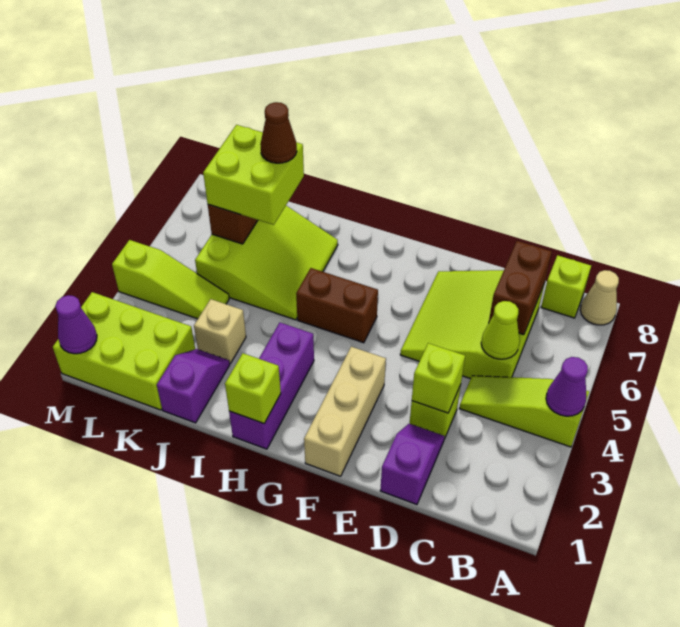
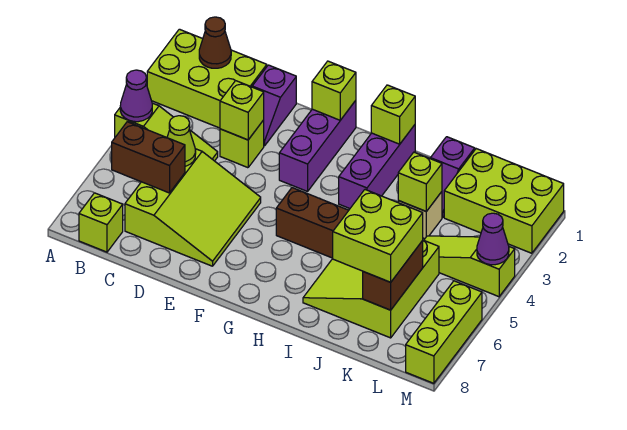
none -> lime 2x3 brick [147,29,267,128]
tan 1x1 cone [580,270,619,325] -> none
brown 1x2 brick [489,241,552,335] -> brown 1x2 brick turned to [112,122,185,193]
tan 1x3 brick [304,347,386,476] -> purple 1x3 brick [279,101,356,191]
none -> lime 1x1 brick [312,61,356,120]
none -> lime 1x1 brick [398,152,442,211]
brown 1x1 cone [260,102,297,163] -> brown 1x1 cone moved to [199,17,231,68]
purple 1x1 cone [55,295,97,354] -> purple 1x1 cone moved to [477,213,509,265]
none -> lime 1x3 brick [406,281,482,383]

